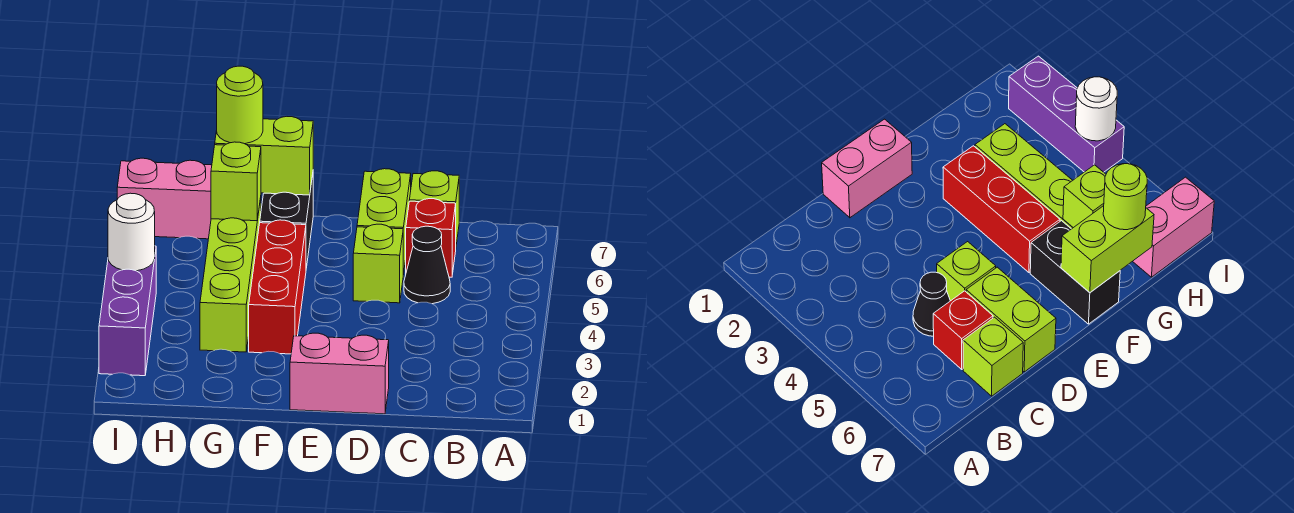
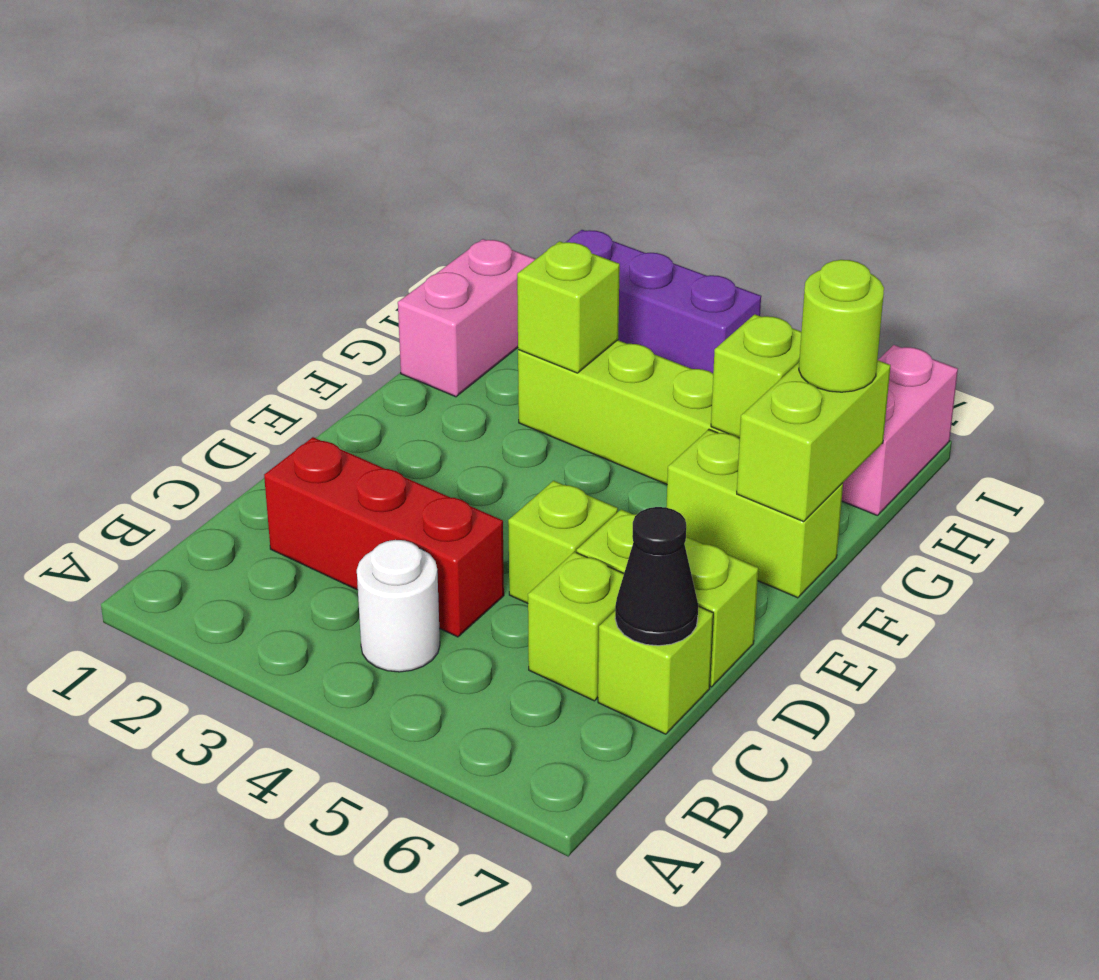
black 1x1 cone [404,226,450,304] -> black 1x1 cone moved to [615,507,698,646]
red 1x1 brick [406,199,456,277] -> lime 1x1 brick [528,552,624,701]
pink 1x2 brick [290,333,389,414] -> pink 1x2 brick moved to [398,239,536,397]
red 1x3 brick [249,220,306,354] -> red 1x3 brick moved to [264,437,504,637]
black 1x2 brick [260,175,313,268] -> lime 1x2 brick [666,430,843,598]
none -> lime 1x1 brick [517,241,620,373]
white 1x1 round brick [108,193,155,271] -> white 1x1 round brick moved to [357,540,440,672]

